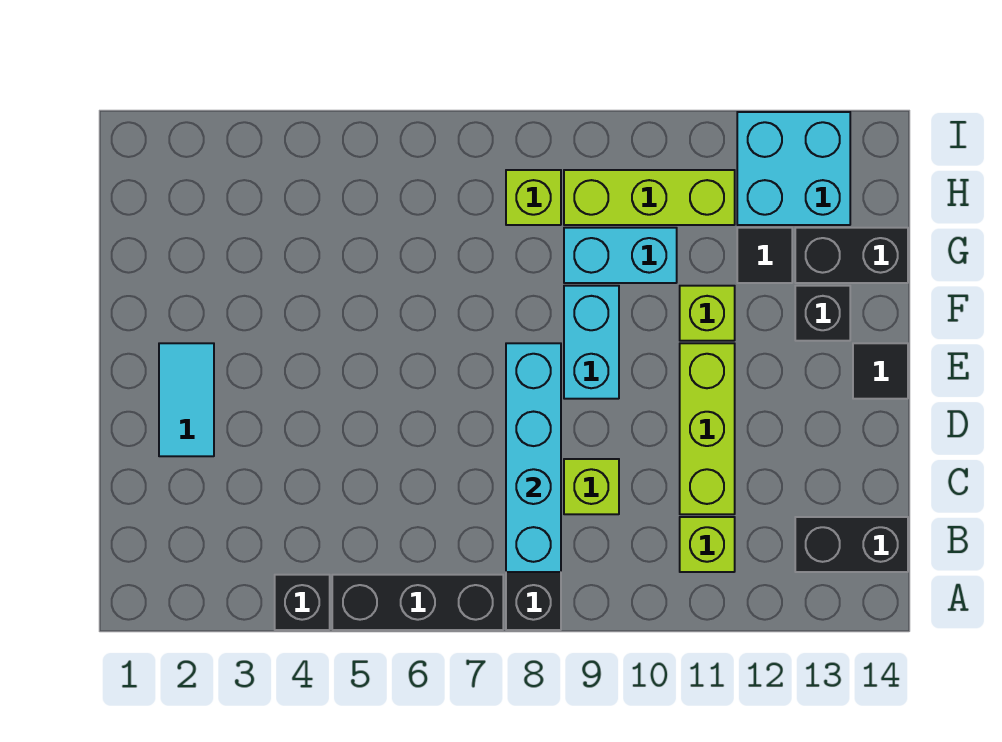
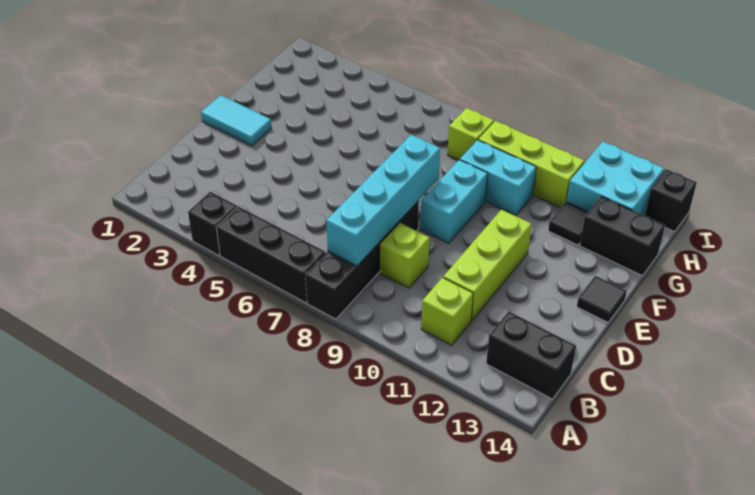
cyan 1x2 tile [159,343,214,456] -> cyan 1x2 tile turned to [201,95,272,146]
lime 1x1 brick [680,286,735,341] -> none
black 1x1 brick [795,286,850,341] -> black 1x1 brick moved to [645,169,697,232]

